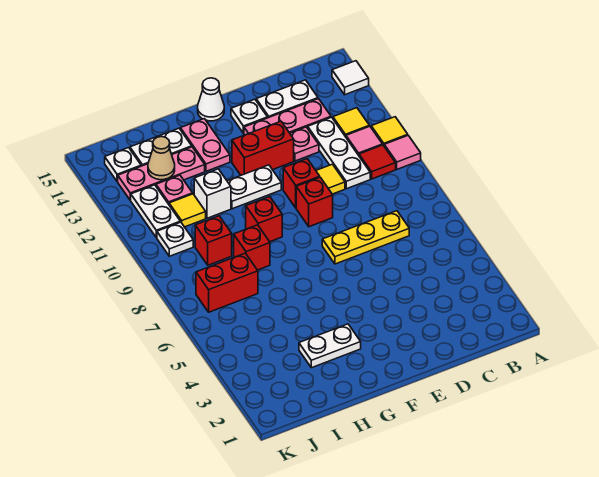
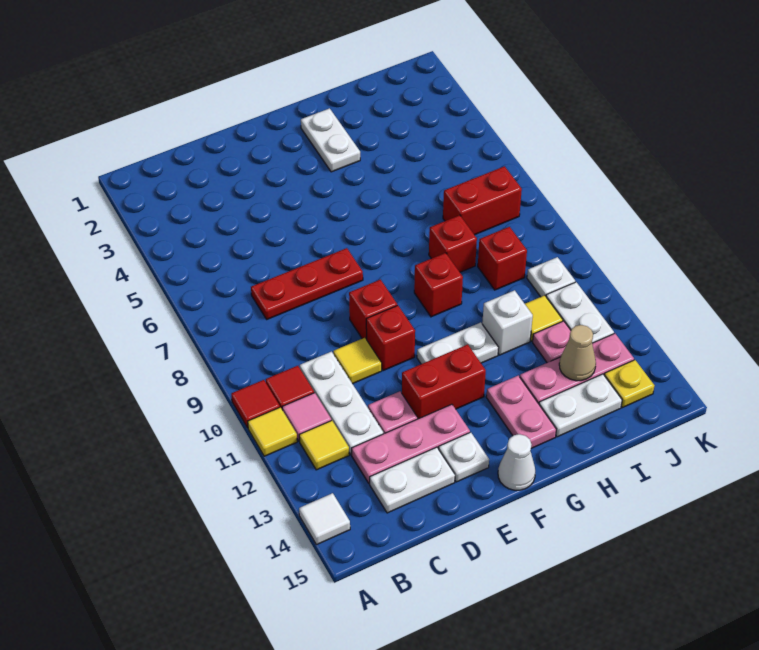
pink 1x1 tile [384,136,421,169] -> red 1x1 tile [231,380,280,428]
yellow 1x3 plate [322,211,409,264] -> red 1x3 plate [251,248,363,319]
white 1x2 plate [299,324,361,368] -> white 1x2 plate turned to [301,108,360,172]
white 1x1 plate [105,148,141,182] -> yellow 1x1 plate [604,360,654,408]

